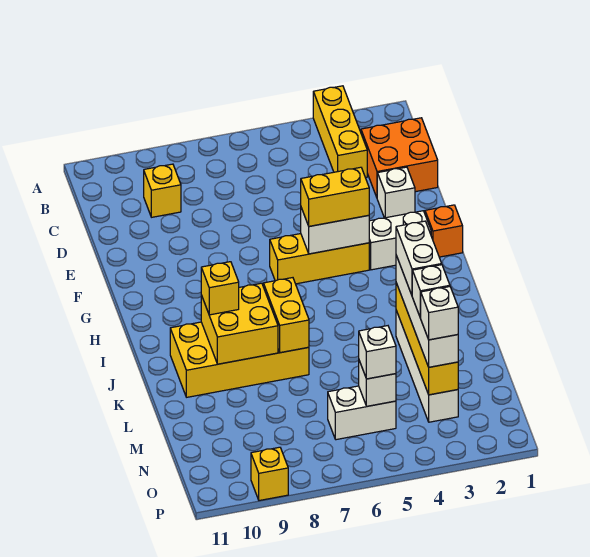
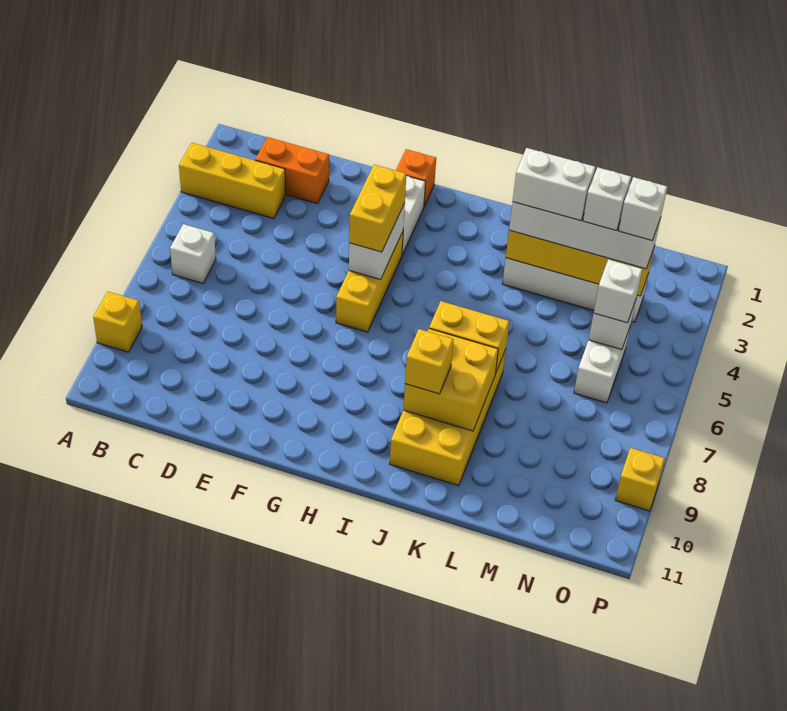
orange 2x2 brick [361,118,438,197] -> orange 1x2 brick [255,137,329,204]
yellow 1x1 brick [144,164,181,217] -> yellow 1x1 brick moved to [93,292,142,352]
white 1x1 brick [377,167,415,218] -> white 1x1 brick moved to [170,224,216,283]

